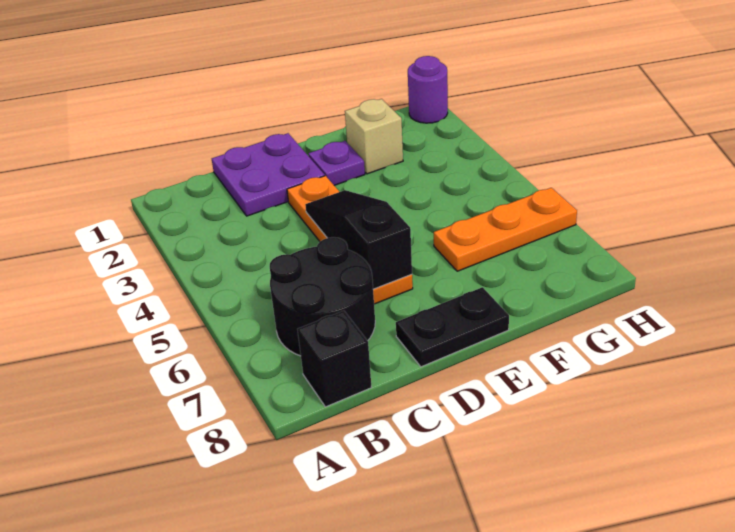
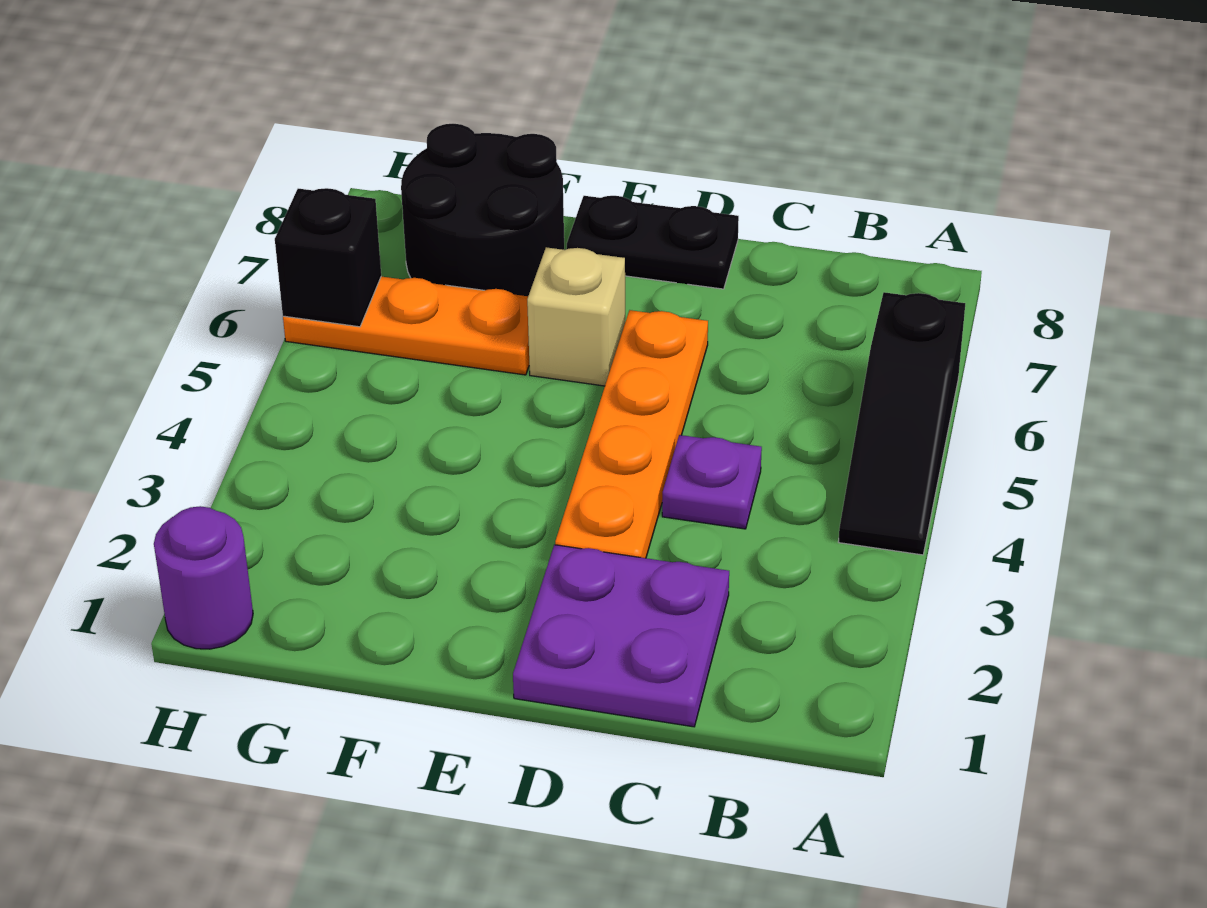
black 2x2 round brick [270,237,375,356] -> black 2x2 round brick moved to [401,124,564,296]
black 1x1 brick [297,311,371,407] -> black 1x1 brick moved to [275,188,381,327]
black 1x3 slope [305,190,412,289] -> black 1x3 slope moved to [839,292,965,555]
purple 1x1 plate [308,141,365,185] -> purple 1x1 plate moved to [662,435,762,529]
tan 1x1 brick [345,99,403,174] -> tan 1x1 brick moved to [527,247,625,386]

